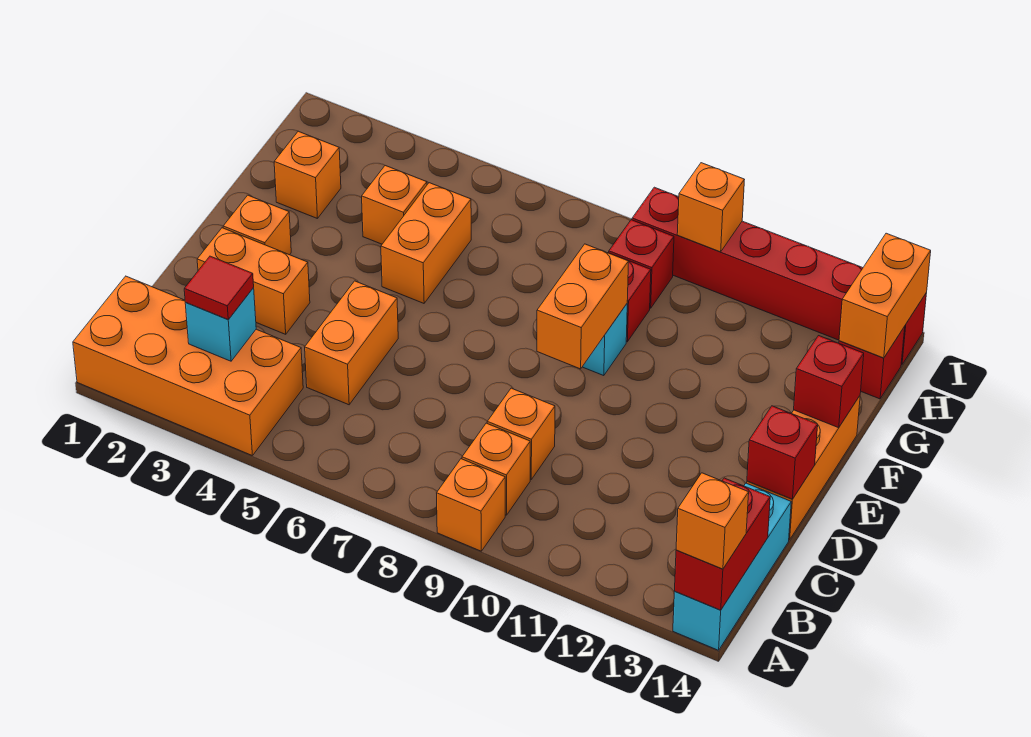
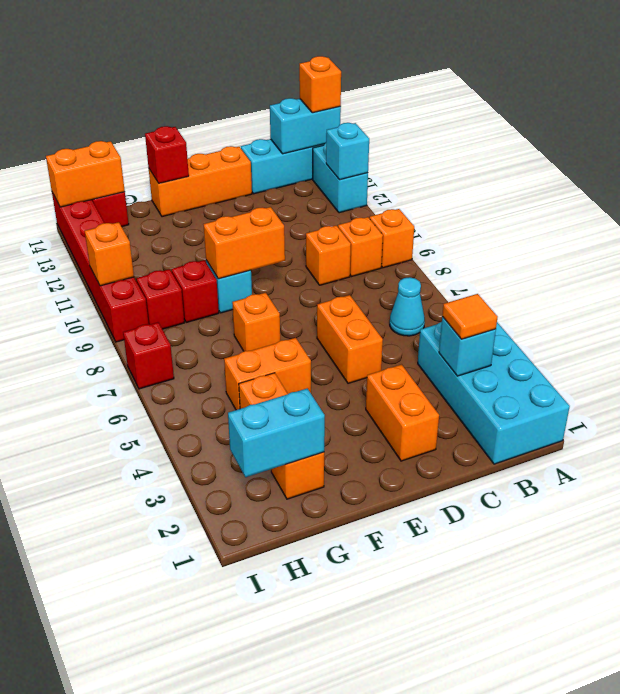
orange 2x4 brick [73,276,303,456] -> cyan 2x4 brick [418,322,570,464]
none -> cyan 1x2 brick [313,143,368,213]
none -> cyan 1x1 brick [326,123,369,180]
red 1x2 brick [675,478,770,610] -> cyan 1x2 brick [270,98,341,154]
red 1x1 tile [184,256,254,320] -> orange 1x1 tile [442,294,497,339]
none -> cyan 1x1 cone [390,277,425,336]
orange 1x2 brick [305,281,398,405] -> orange 1x2 brick turned to [317,295,383,383]
red 1x1 brick [747,406,818,499] -> red 1x1 brick moved to [123,322,174,389]
orange 1x1 brick [223,195,291,255] -> orange 1x1 brick moved to [232,293,280,351]
none -> cyan 1x2 brick [228,388,325,477]

